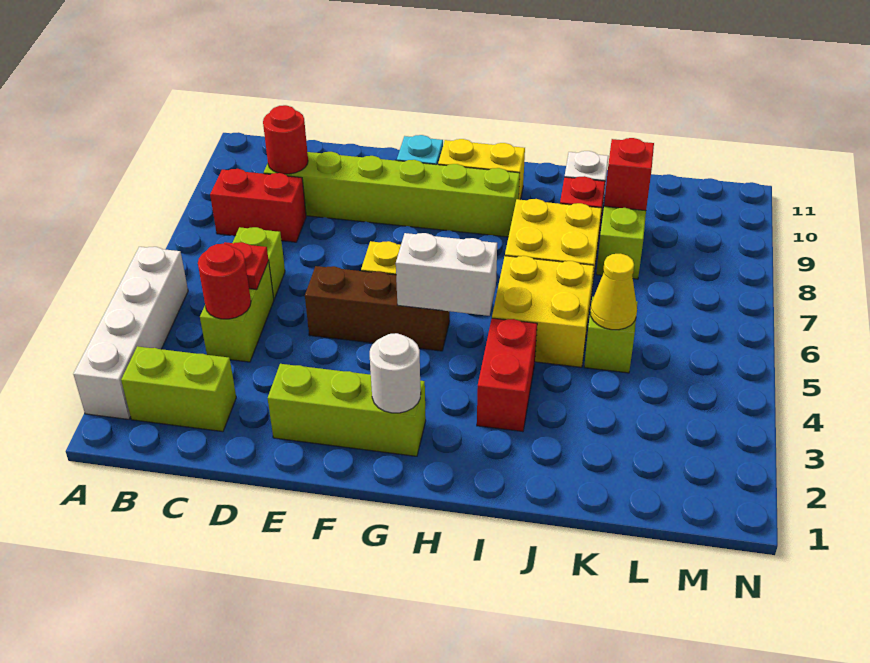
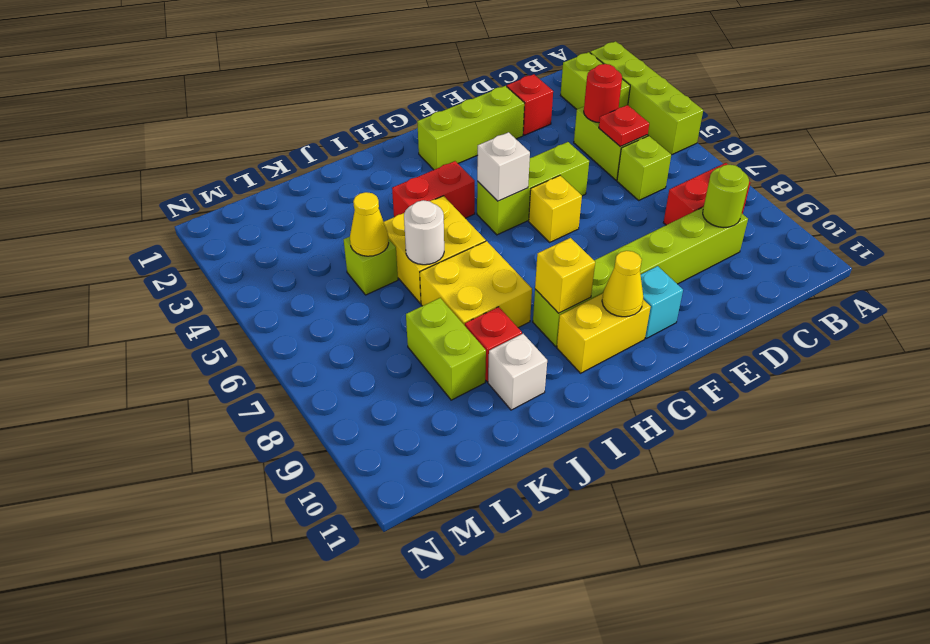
white 1x4 brick [73,247,188,419] -> lime 1x4 brick [590,41,703,155]
lime 1x2 brick [121,346,236,432] -> lime 1x2 brick turned to [561,52,630,109]
red 1x1 round brick [263,105,308,174] -> lime 1x1 round brick [703,165,749,228]
brown 1x3 brick [305,266,450,351] -> lime 1x3 brick [477,142,589,235]
white 1x1 round brick [370,333,421,413] -> white 1x1 round brick moved to [404,200,444,265]
white 1x2 brick [396,233,497,316] -> white 1x1 brick [477,132,530,201]
none -> yellow 1x1 cone [602,251,643,317]
none -> yellow 1x1 brick [535,238,595,313]
red 1x2 brick [477,318,537,432] -> red 1x2 brick turned to [392,161,475,218]
red 1x1 brick [604,138,654,211] -> red 1x1 brick moved to [507,74,553,135]

